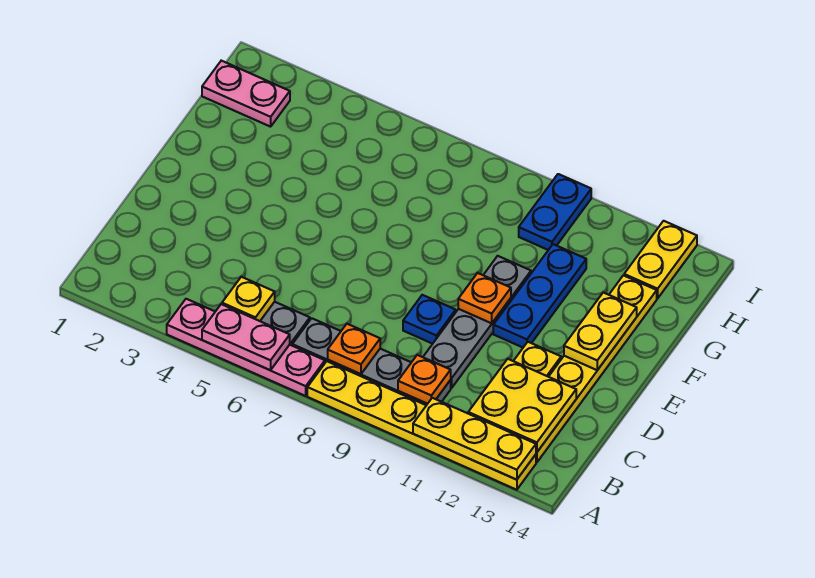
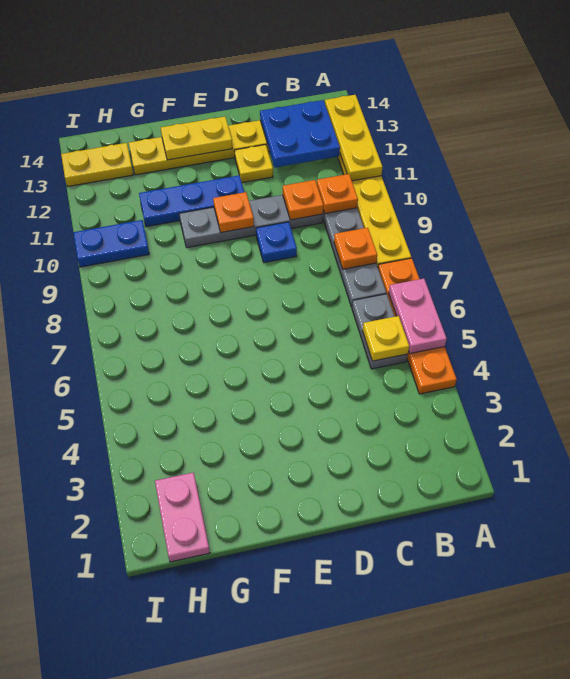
pink 1x4 plate [167,299,325,396] -> orange 1x4 plate [378,258,457,394]
yellow 2x2 plate [468,359,576,452] -> blue 2x2 plate [260,100,340,167]
none -> orange 1x1 plate [283,180,323,220]

